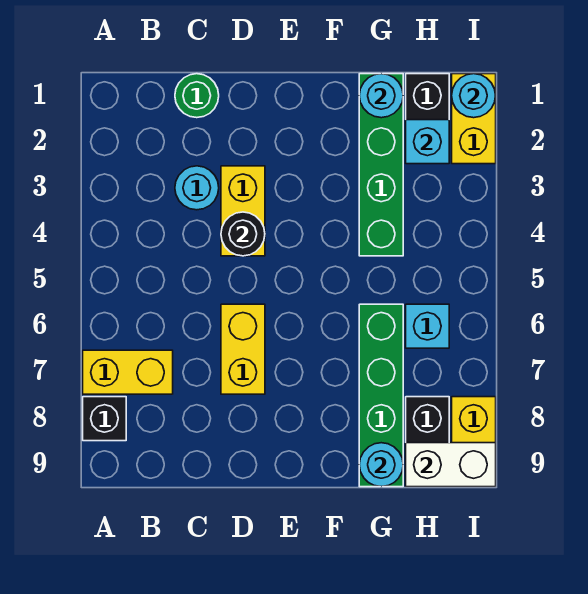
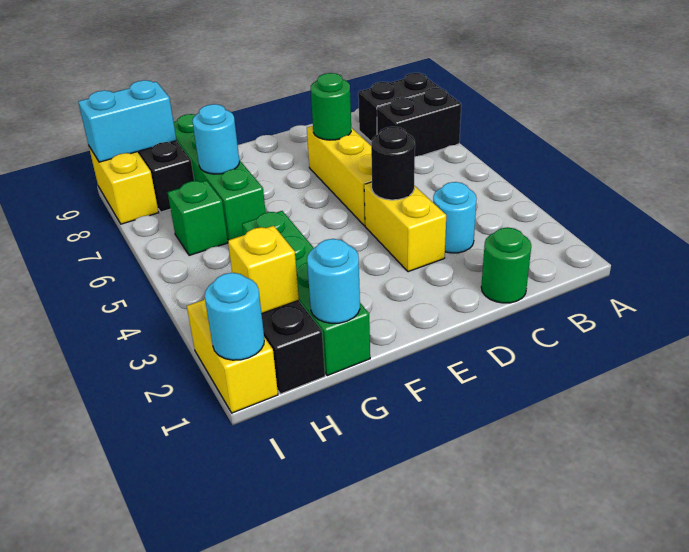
yellow 1x2 brick [83,350,173,394] -> black 1x2 brick [377,88,461,156]
black 1x1 brick [83,397,126,441] -> black 1x2 brick [358,73,440,141]
yellow 1x2 brick [221,304,265,394] -> yellow 1x3 brick [307,126,372,226]
none -> green 1x1 round brick [311,73,351,140]
cyan 1x1 round brick [359,443,403,487] -> cyan 1x1 round brick moved to [192,104,239,174]
cyan 1x1 brick [406,120,449,164] -> yellow 1x1 brick [228,226,299,314]
cyan 1x1 brick [406,304,449,348] -> green 1x1 brick [168,181,228,256]
white 1x2 brick [406,443,496,487] -> cyan 1x2 brick [78,80,177,162]

